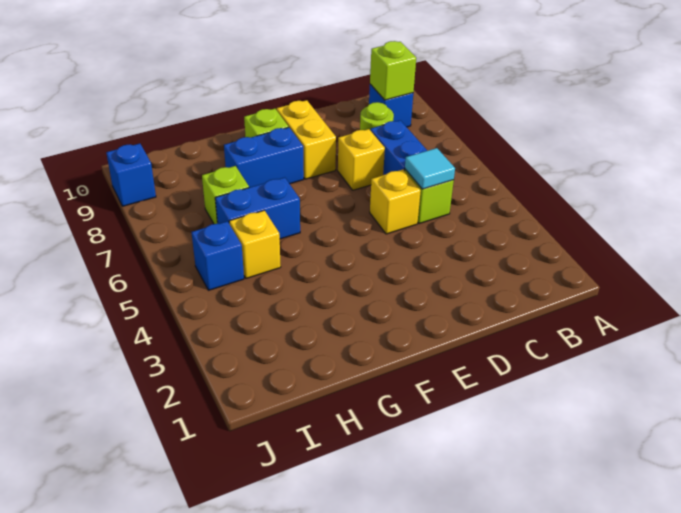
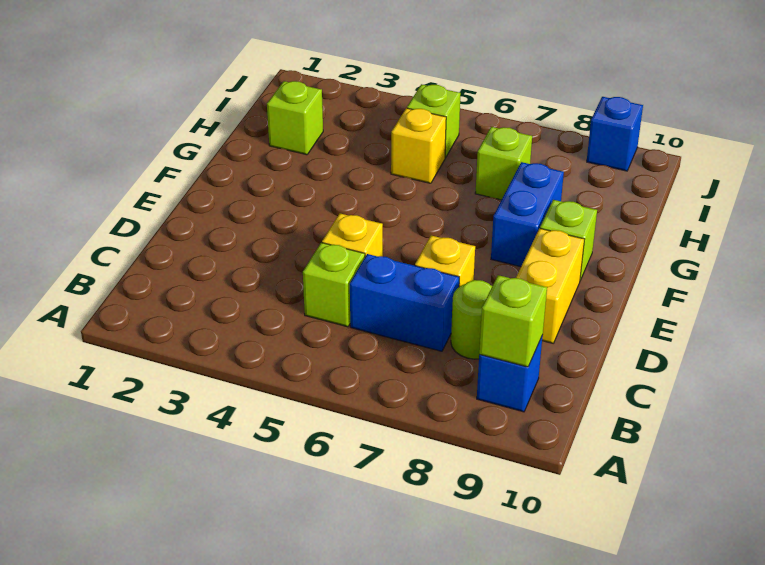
cyan 1x1 tile [405,148,455,189] -> none
yellow 1x2 brick [277,100,336,179] -> yellow 1x2 brick turned to [516,228,584,343]
blue 1x2 brick [215,178,300,239] -> none
none -> lime 1x1 brick [267,81,323,155]
blue 1x1 brick [192,221,244,290] -> lime 1x1 brick [407,84,461,158]

